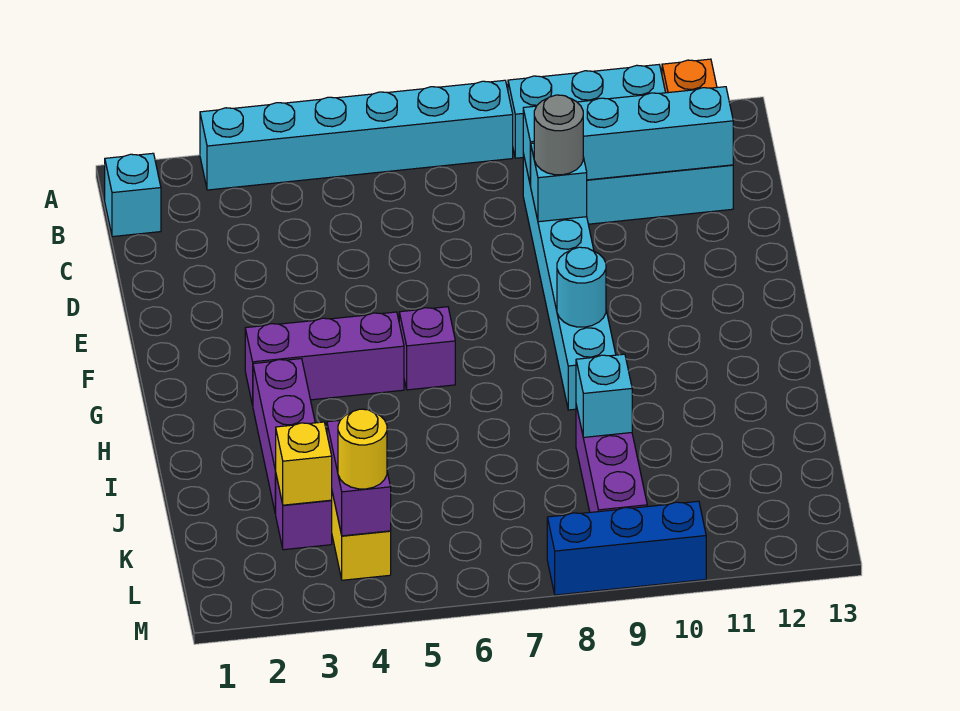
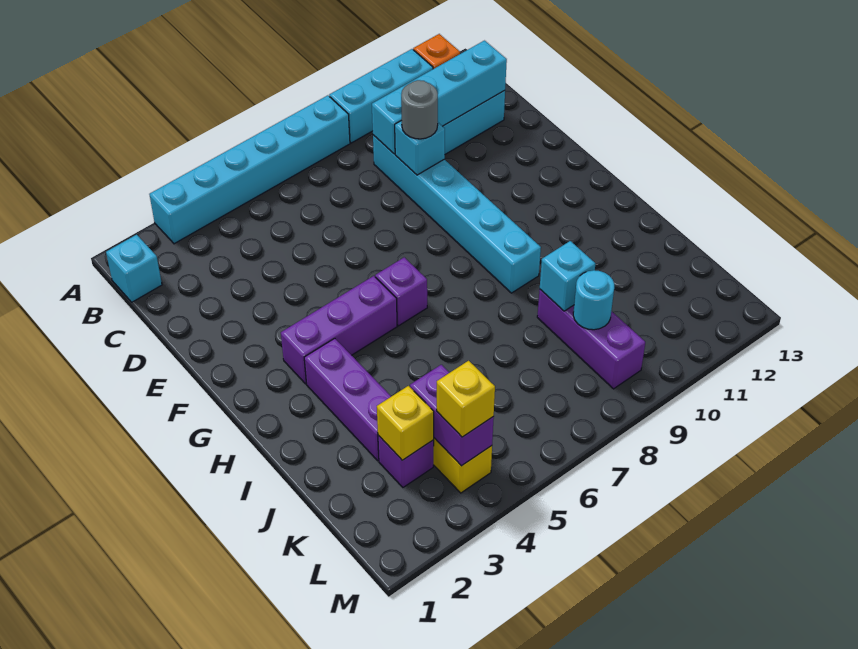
cyan 1x1 round brick [557,247,606,327] -> cyan 1x1 round brick moved to [573,270,614,330]
yellow 1x1 round brick [338,409,387,489] -> yellow 1x1 brick [437,361,495,437]
blue 1x3 brick [547,501,706,595] -> none

